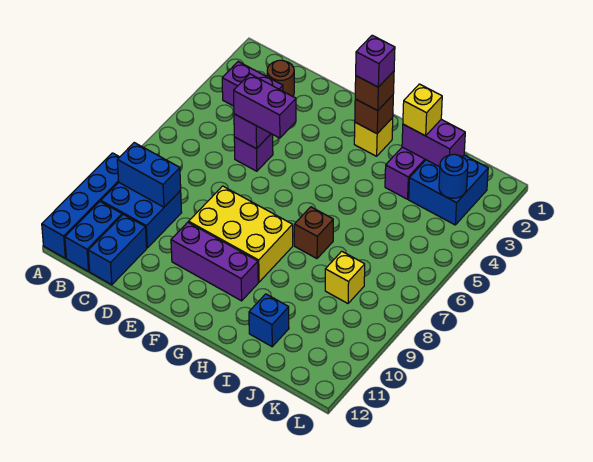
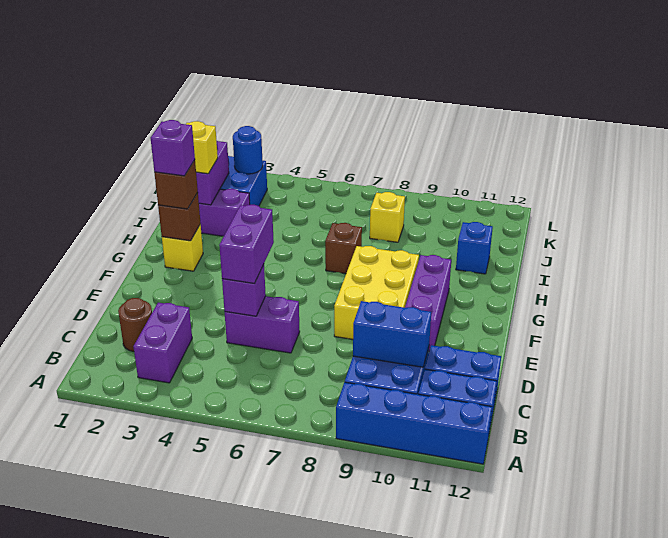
blue 1x2 brick [117,143,181,207] -> blue 1x2 brick turned to [353,301,431,367]
purple 1x1 brick [234,134,273,171] -> purple 1x2 brick [225,296,300,353]

